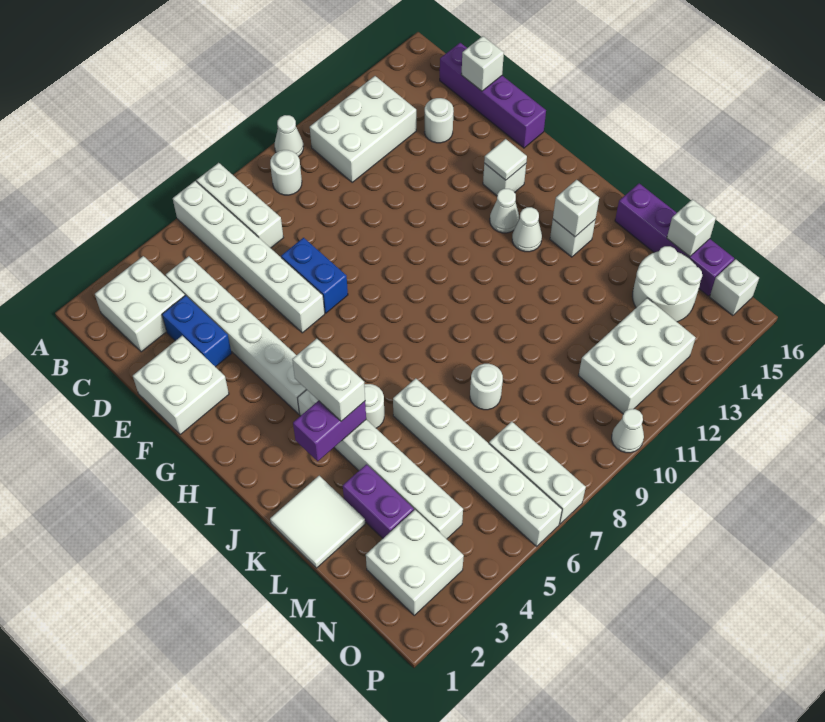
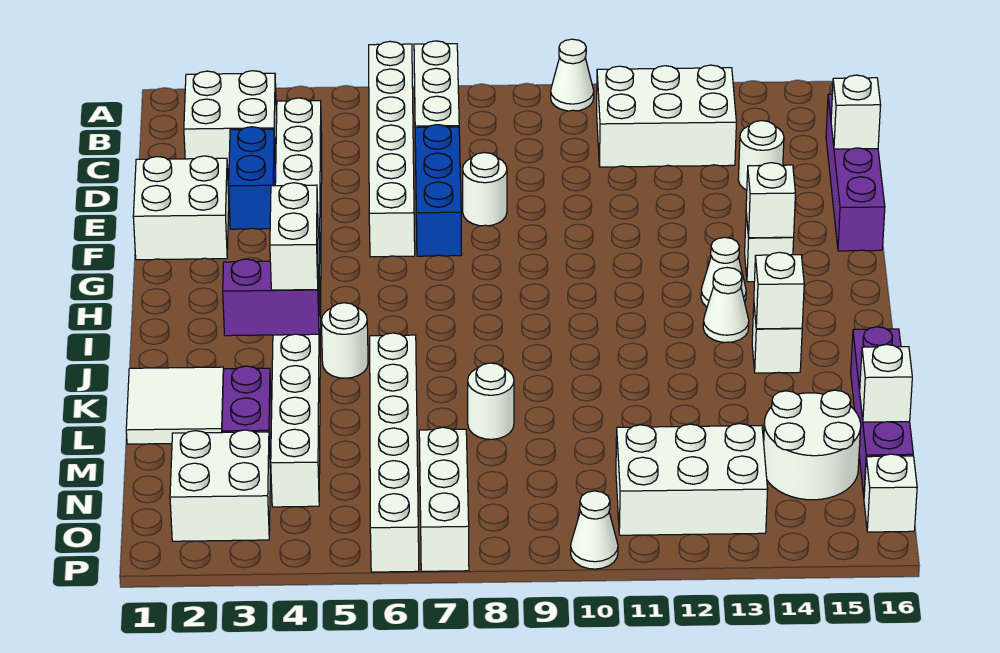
white 1x1 round brick [270,150,302,195] -> white 1x1 round brick moved to [463,153,507,226]
blue 1x2 brick [281,238,348,313] -> blue 1x3 brick [415,125,462,256]
white 1x1 tile [484,139,527,180] -> white 1x1 brick [746,163,796,238]

